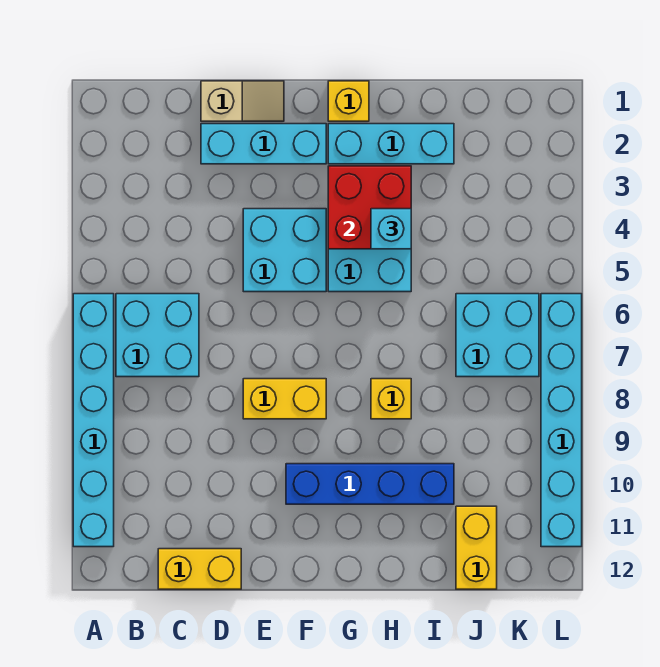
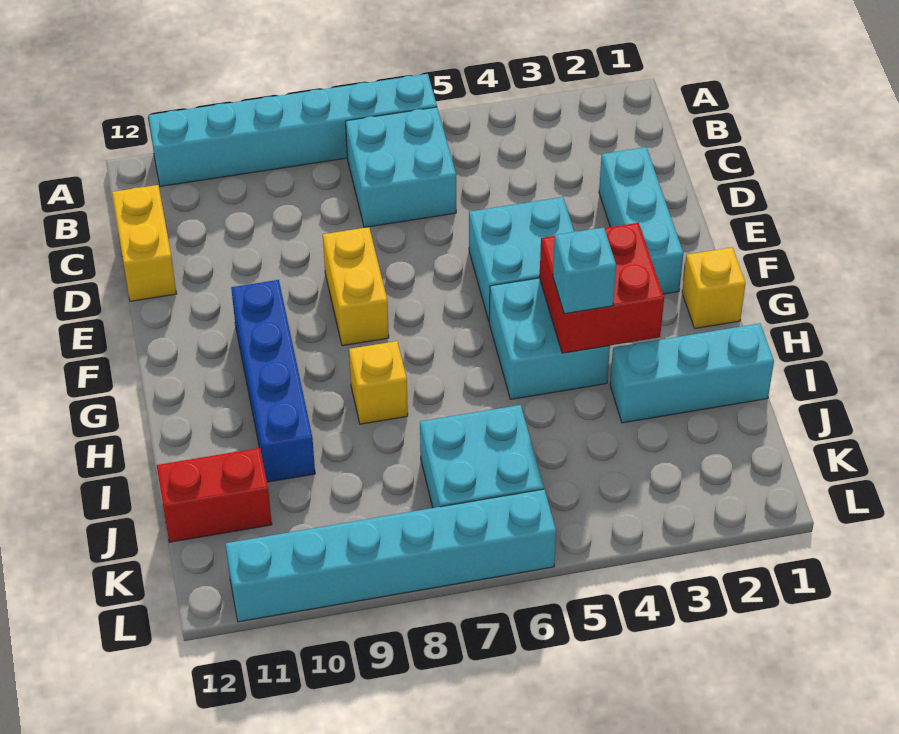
tan 1x2 slope [201,81,284,121] -> none
cyan 1x3 brick [328,124,454,164] -> cyan 1x3 brick turned to [610,324,774,423]
yellow 1x2 brick [456,506,497,589] -> red 1x2 brick [157,448,272,542]

